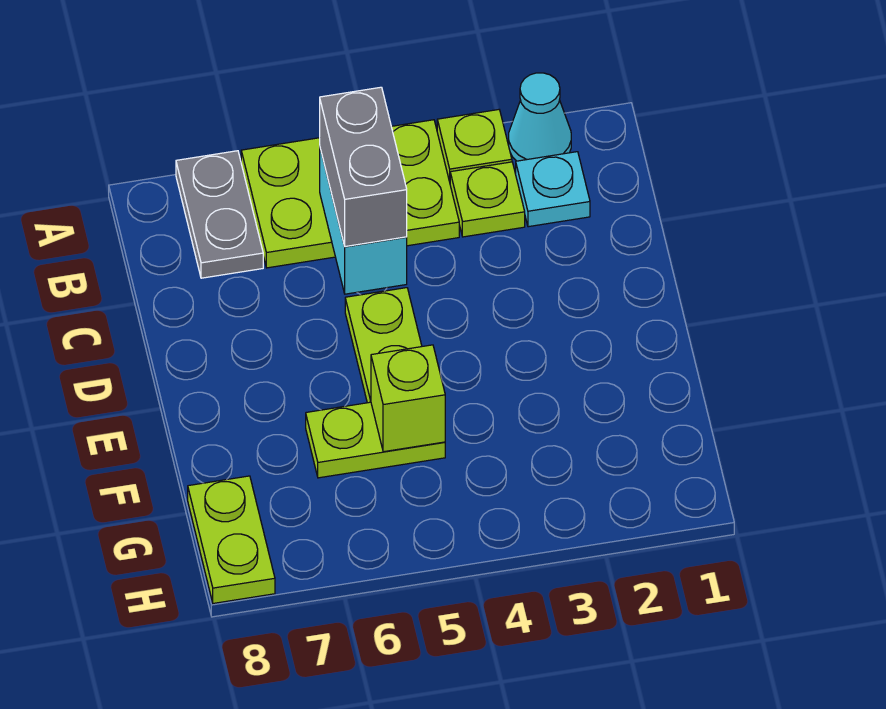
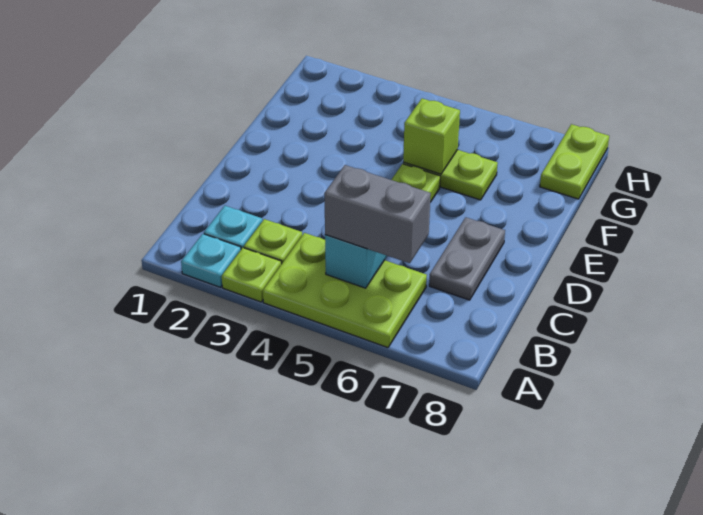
cyan 1x1 cone [509,73,571,161] -> cyan 1x1 plate [181,234,241,287]
grey 1x2 plate [176,151,263,278] -> grey 1x2 plate moved to [429,217,505,300]
grey 1x2 brick [320,87,407,247] -> grey 1x2 brick turned to [324,165,431,263]

